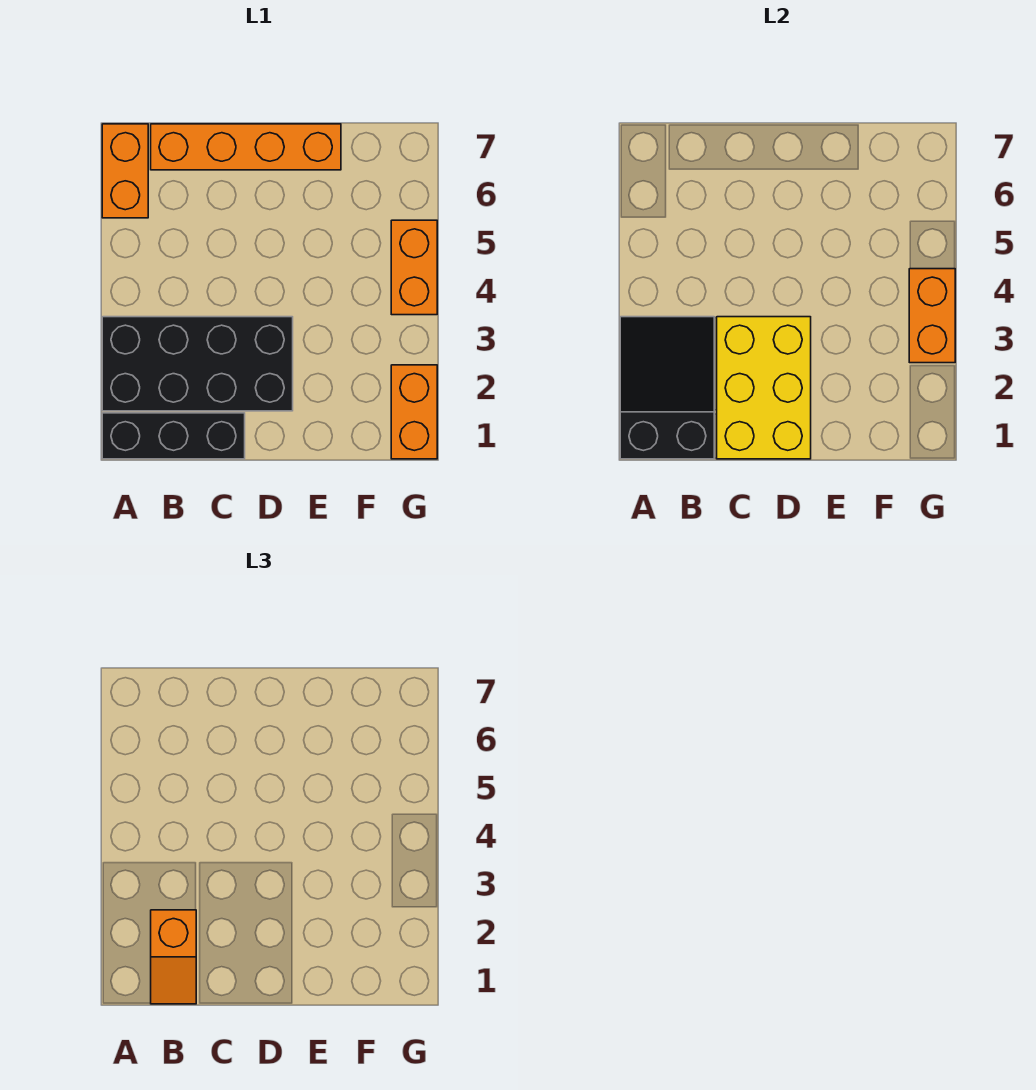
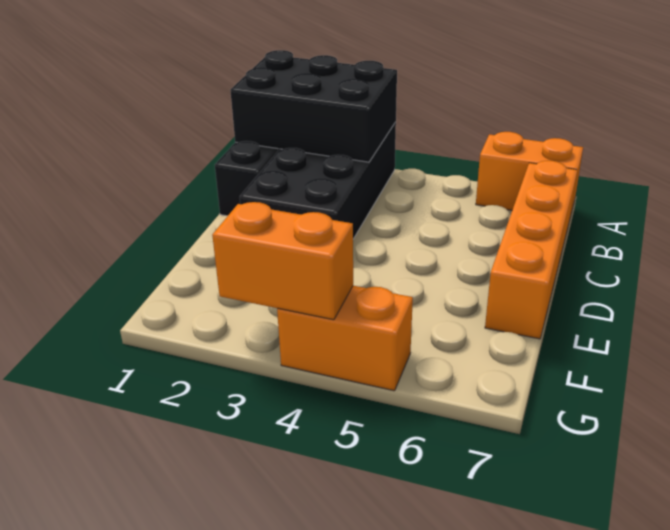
black 2x3 slope [620,317,714,459] -> black 2x3 brick [230,50,397,162]
orange 1x2 slope [151,910,196,1004] -> none
yellow 2x3 brick [717,317,811,459] -> none
orange 1x2 brick [391,365,437,459] -> none

